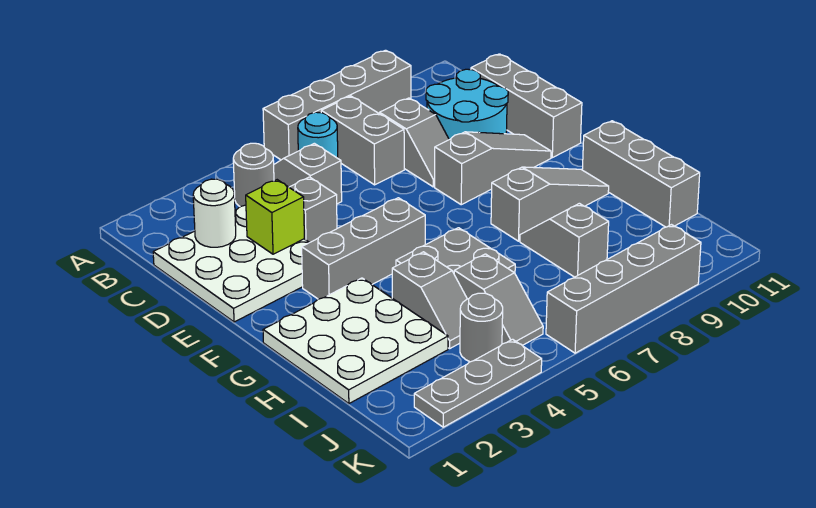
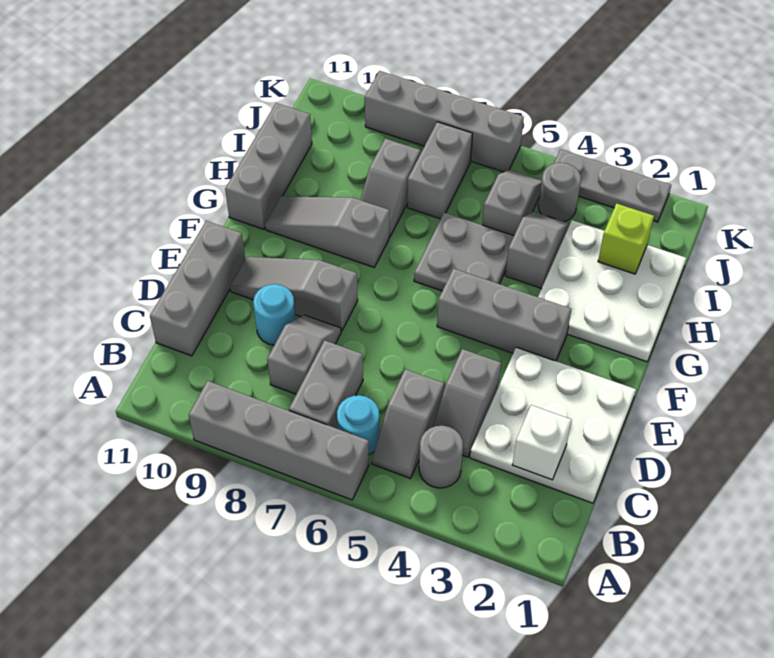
white 1x1 round brick [193,179,236,247] -> white 1x1 brick [513,405,572,480]
cyan 2x2 round brick [426,69,508,140] -> cyan 1x1 round brick [253,284,296,345]
lime 1x1 brick [246,180,304,254] -> lime 1x1 brick moved to [598,204,654,274]
none -> grey 1x2 brick [407,122,473,219]

